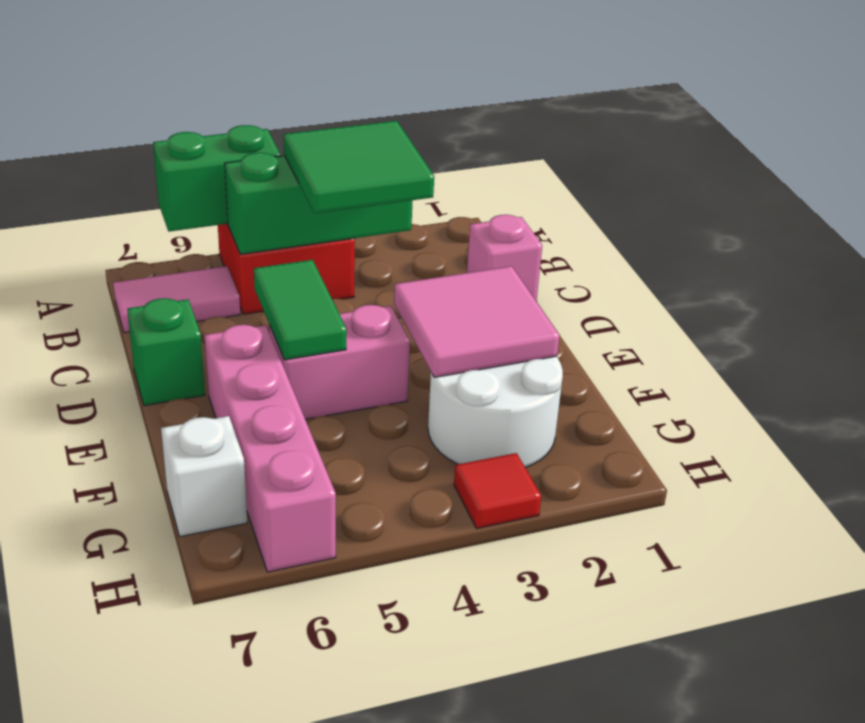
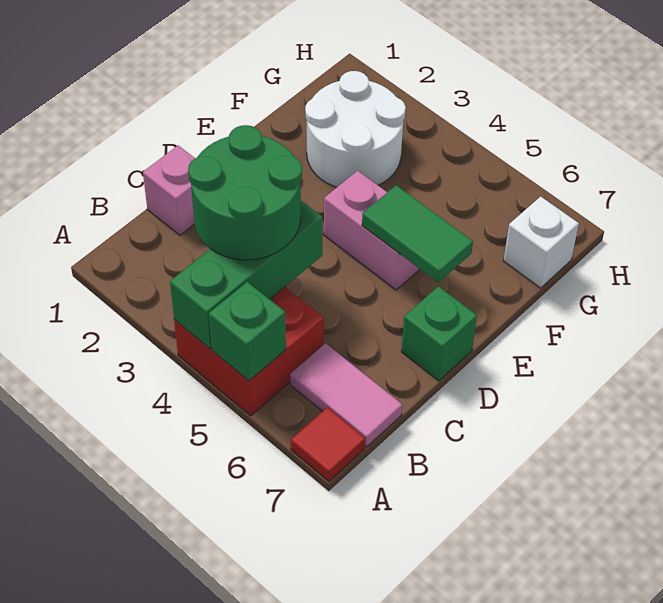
green 1x2 brick [153,125,281,232] -> green 1x1 brick [209,282,286,381]
green 1x3 brick [225,153,413,254] -> green 1x3 brick turned to [170,201,323,349]
green 2x2 tile [284,121,434,213] -> green 2x2 round brick [188,125,302,260]
green 1x2 tile [254,260,347,360] -> green 1x2 tile turned to [362,185,473,282]
pink 2x2 tile [394,266,560,377] -> none
pink 1x4 brick [204,325,336,572] -> none
red 1x1 tile [454,453,541,529] -> red 1x1 tile moved to [291,407,365,481]

